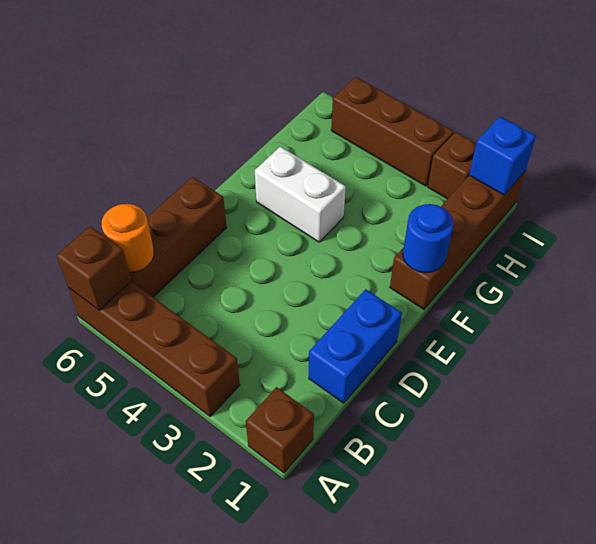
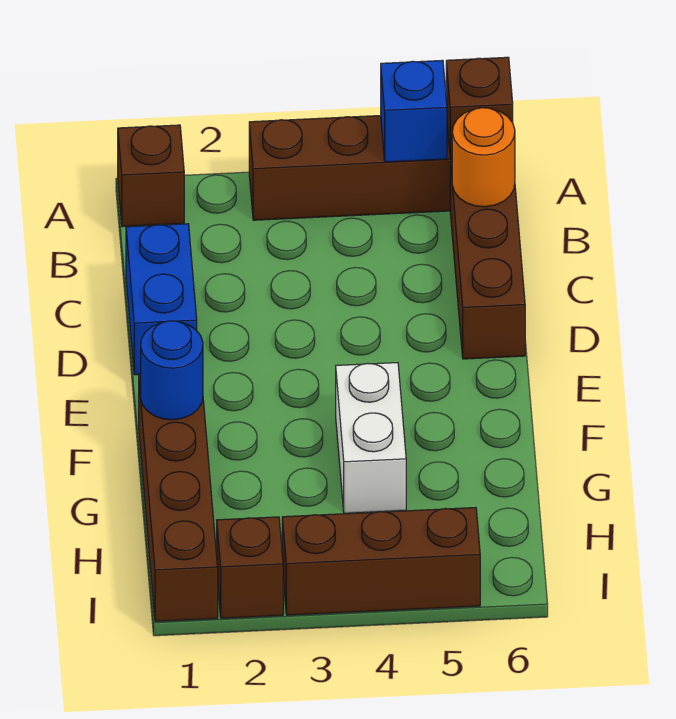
white 1x2 brick [255,147,346,242] -> white 1x2 brick turned to [336,363,406,513]
blue 1x1 brick [469,117,536,195] -> blue 1x1 brick moved to [381,60,447,162]

